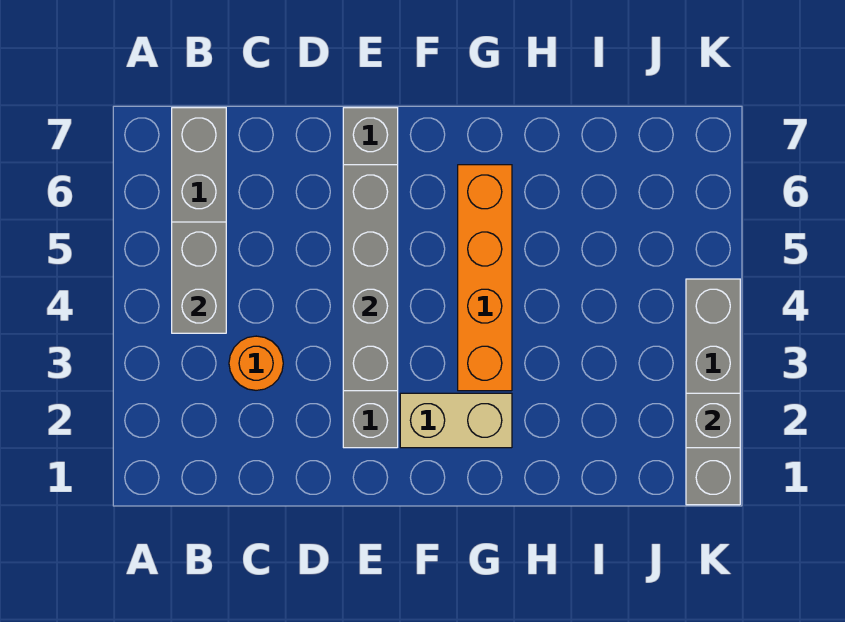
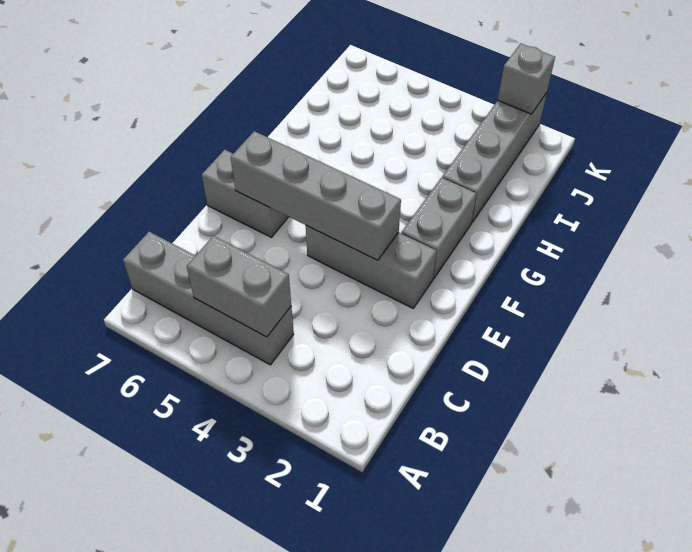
orange 1x1 round brick [229,336,283,390] -> none
tan 1x2 brick [400,393,512,448] -> grey 1x2 brick [401,178,476,279]
orange 1x4 brick [458,165,512,391] -> none
grey 1x4 brick [686,279,740,505] -> grey 1x4 brick turned to [442,93,547,222]

